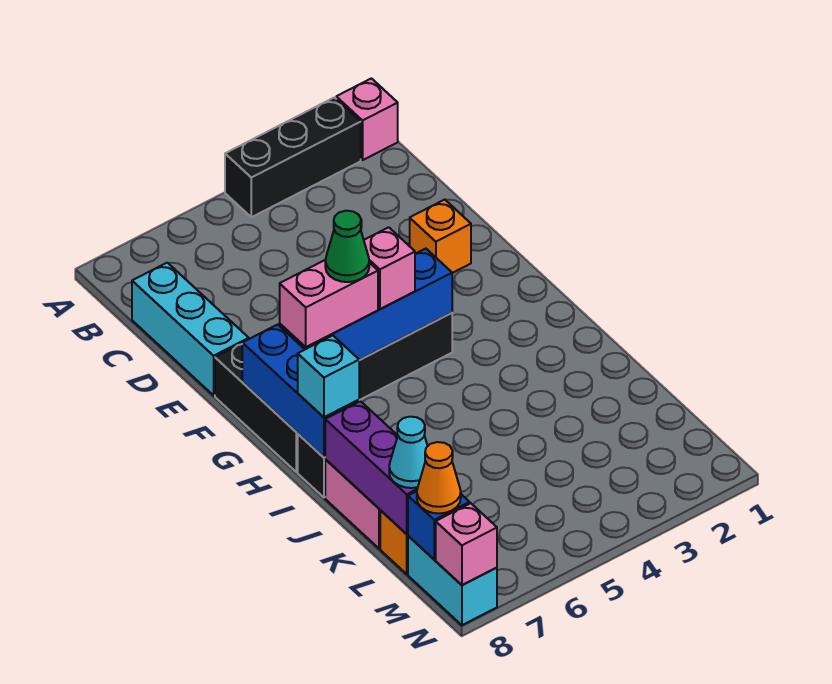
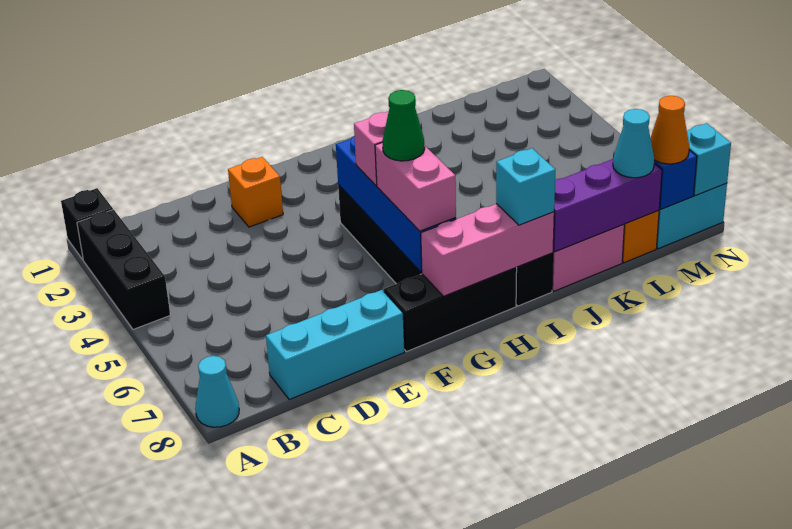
pink 1x1 brick [336,78,398,160] -> black 1x1 brick [61,188,113,260]
none -> cyan 1x1 cone [195,356,239,427]
blue 1x3 brick [242,325,359,457] -> pink 1x3 brick [421,204,554,296]
pink 1x1 brick [436,503,497,585] -> cyan 1x1 brick [687,123,731,196]

